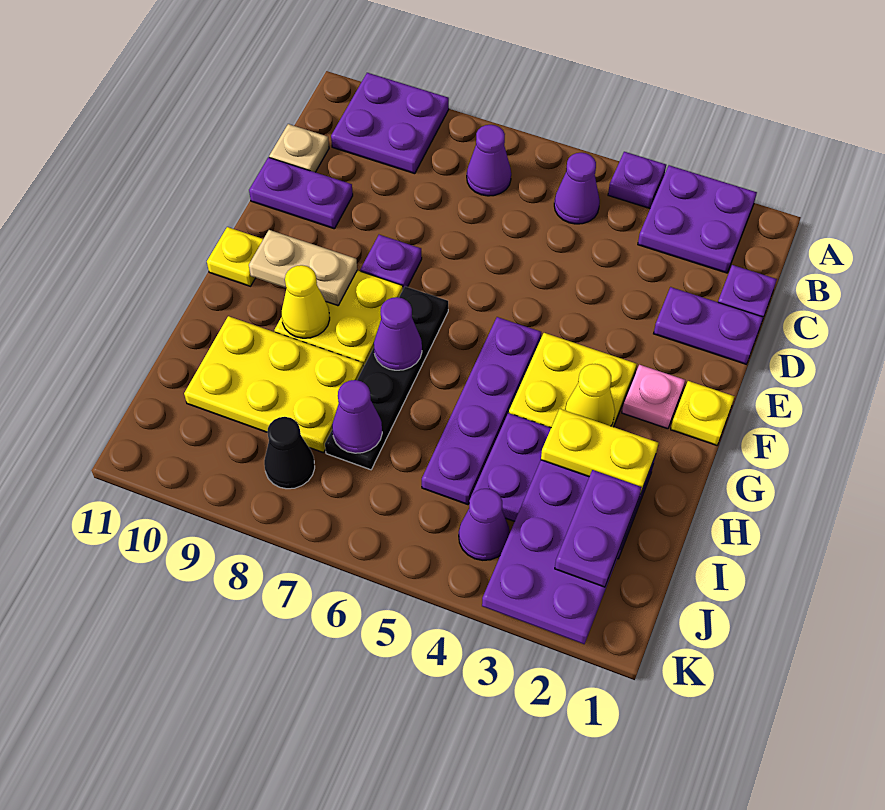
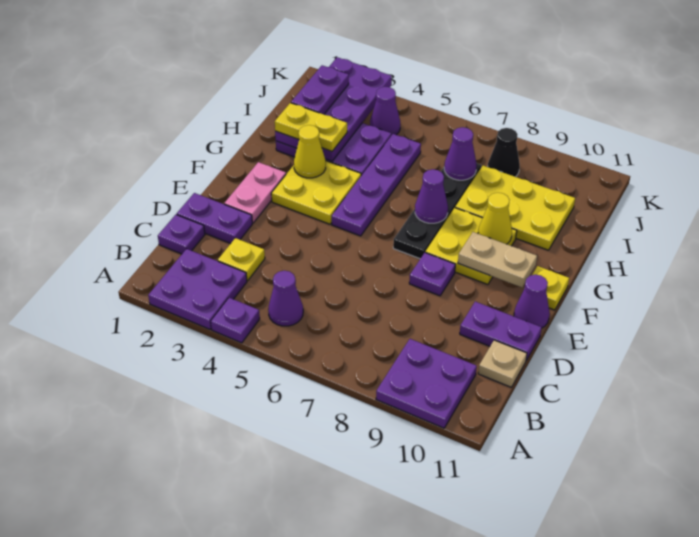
purple 1x1 cone [467,125,511,196] -> purple 1x1 cone moved to [514,275,550,328]
yellow 1x1 plate [671,381,735,445] -> yellow 1x1 plate moved to [218,238,265,281]
pink 1x1 plate [622,365,685,429] -> pink 1x2 plate [224,162,286,223]

